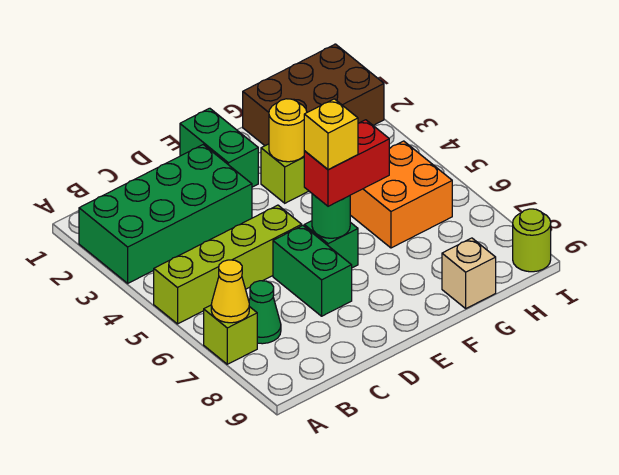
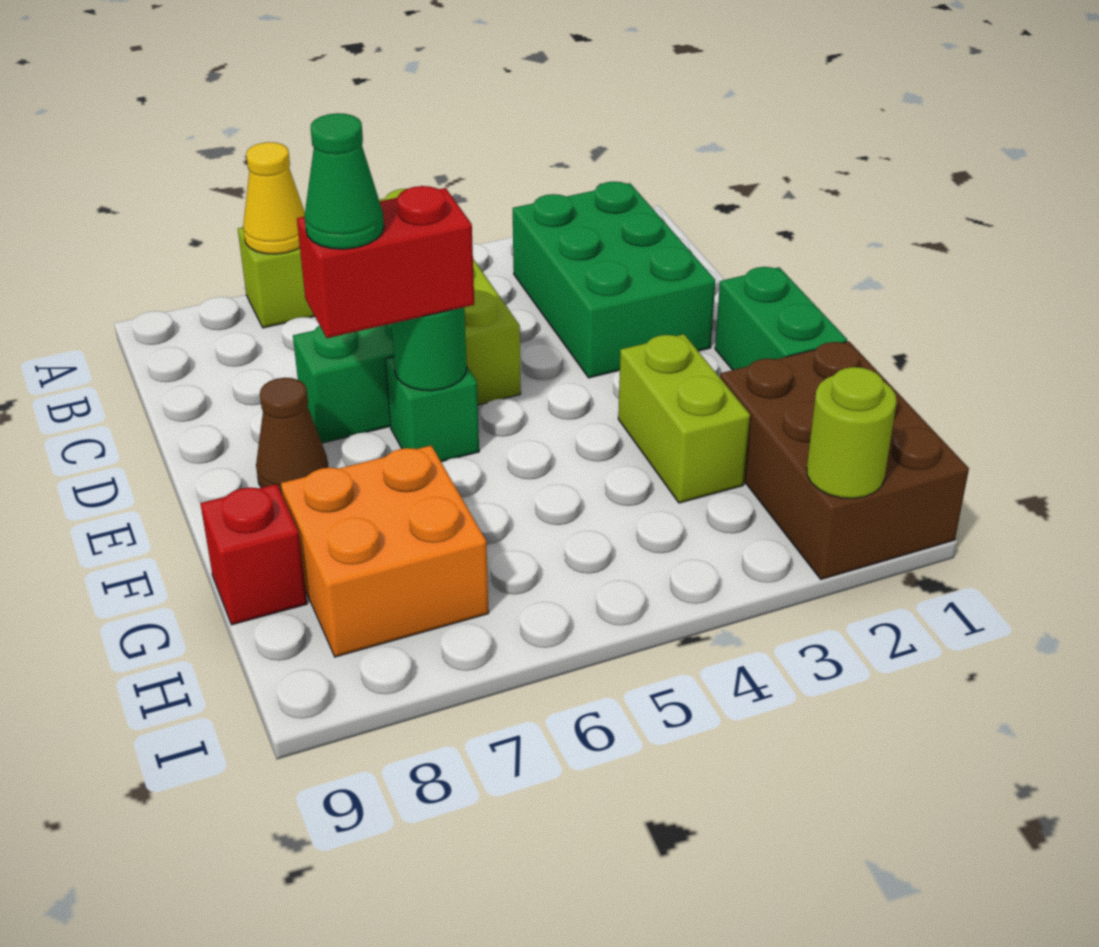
green 2x4 brick [79,145,252,283] -> green 2x3 brick [513,182,715,378]
green 1x1 cone [249,281,281,344] -> green 1x1 cone moved to [305,113,384,249]
green 1x2 brick [180,108,258,187] -> green 1x2 brick turned to [715,267,847,370]
red 1x2 brick [304,120,389,206] -> red 1x2 brick turned to [297,186,474,338]
yellow 1x1 brick [304,99,358,170] -> none
none -> brown 1x1 cone [256,378,328,494]
yellow 1x1 round brick [269,99,307,162] -> none
orange 2x2 brick [350,141,452,248] -> orange 2x2 brick moved to [281,446,489,657]
tan 1x1 brick [442,238,496,308] -> red 1x1 brick [200,484,307,625]
lime 1x1 round brick [513,209,551,272] -> lime 1x1 round brick moved to [807,367,897,499]

